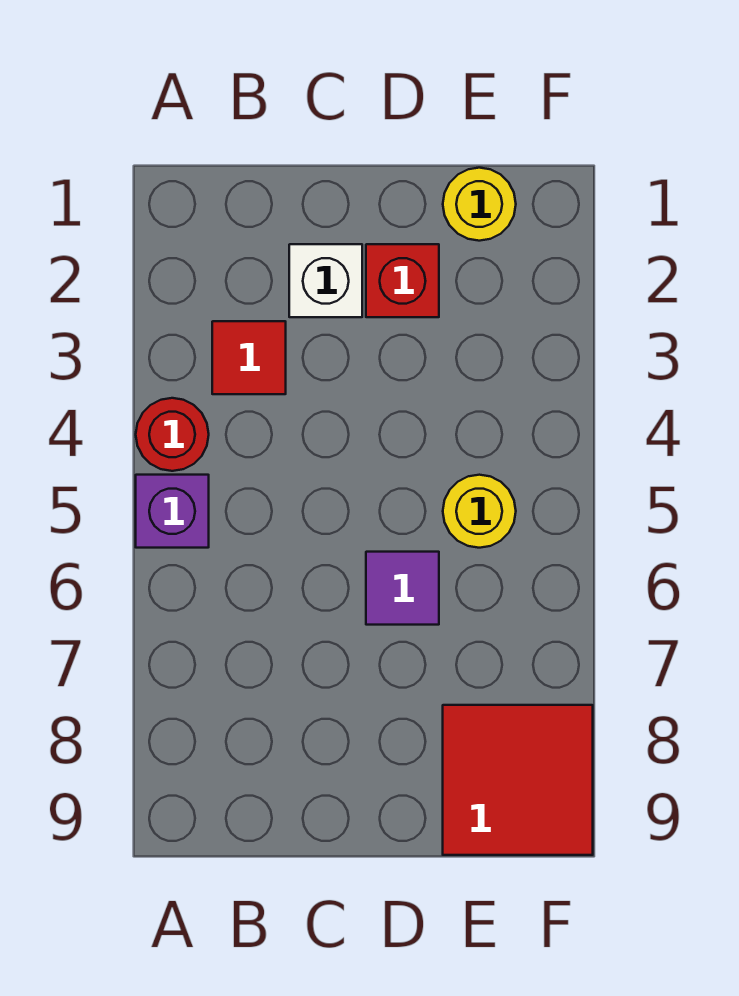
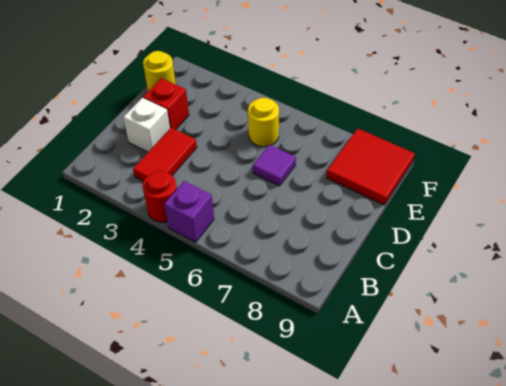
red 1x1 tile [212,321,286,394] -> red 1x2 tile [133,128,197,181]

